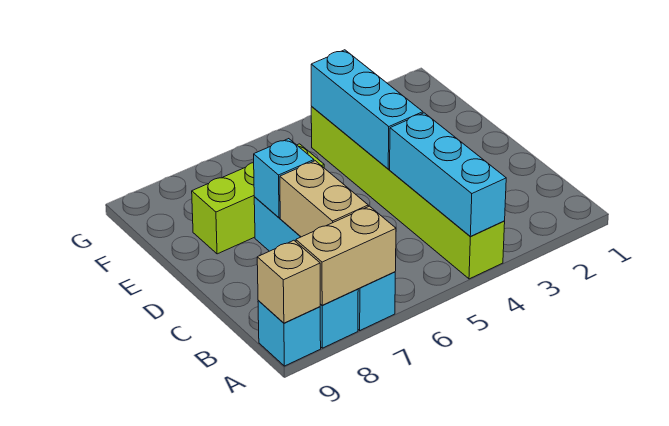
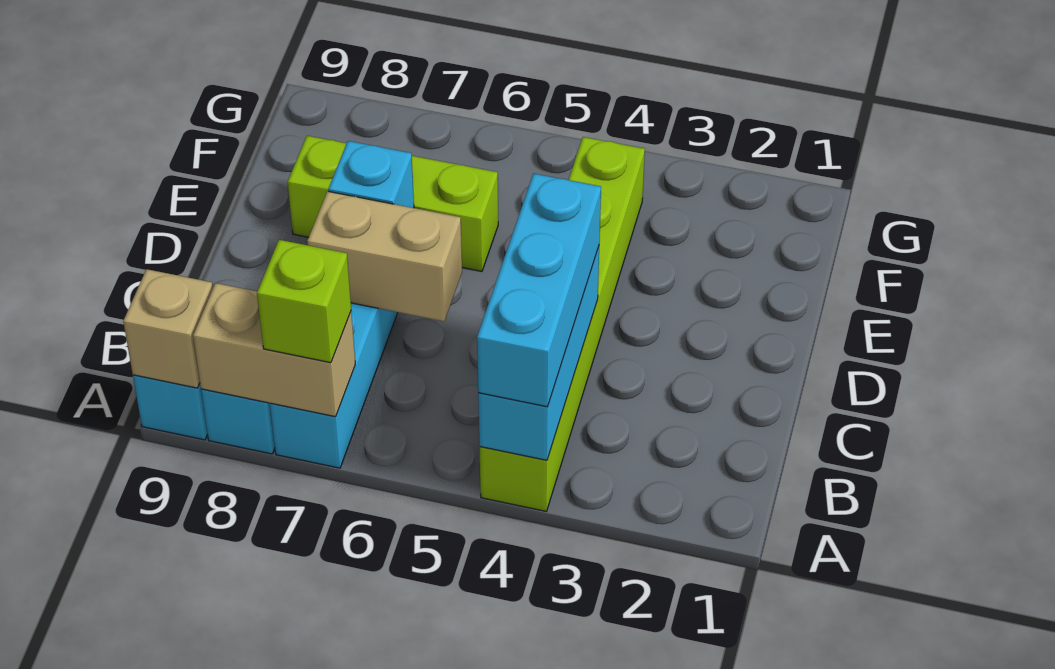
none -> lime 1x1 brick [257,240,351,363]
tan 1x2 brick [280,161,368,237] -> tan 1x2 brick turned to [307,191,462,321]
cyan 1x3 brick [311,50,423,169] -> cyan 1x3 brick moved to [477,174,601,407]

